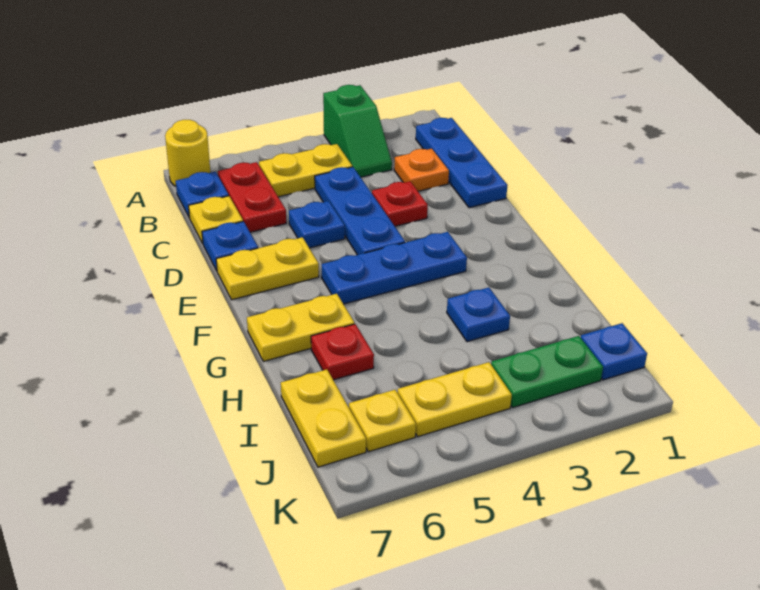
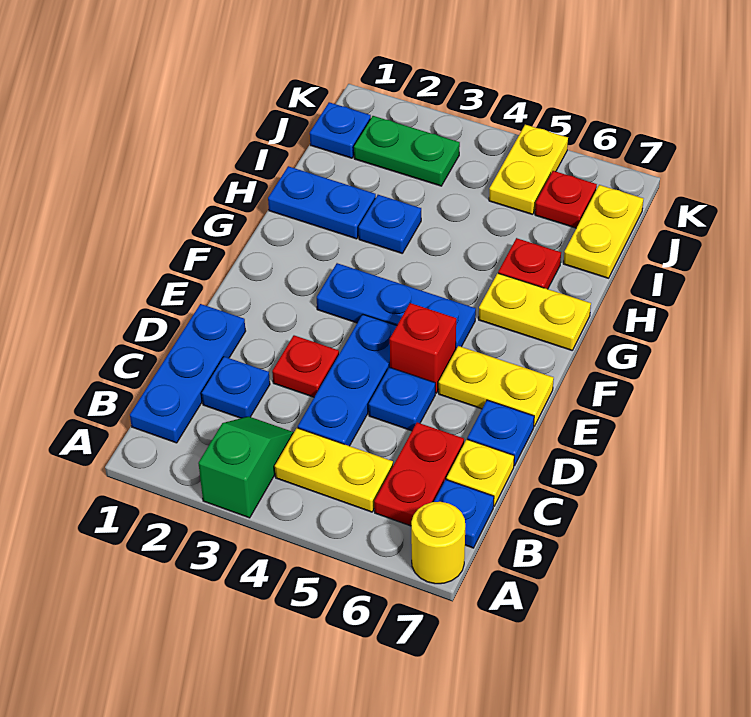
orange 1x1 plate [394,149,449,191] -> blue 1x1 plate [202,357,270,418]
none -> red 1x1 brick [390,303,456,393]
none -> blue 1x2 plate [268,166,376,239]
yellow 1x2 plate [397,362,512,437] -> yellow 1x2 plate turned to [489,125,568,215]
yellow 1x1 plate [349,390,416,452] -> red 1x1 plate [535,171,597,228]

